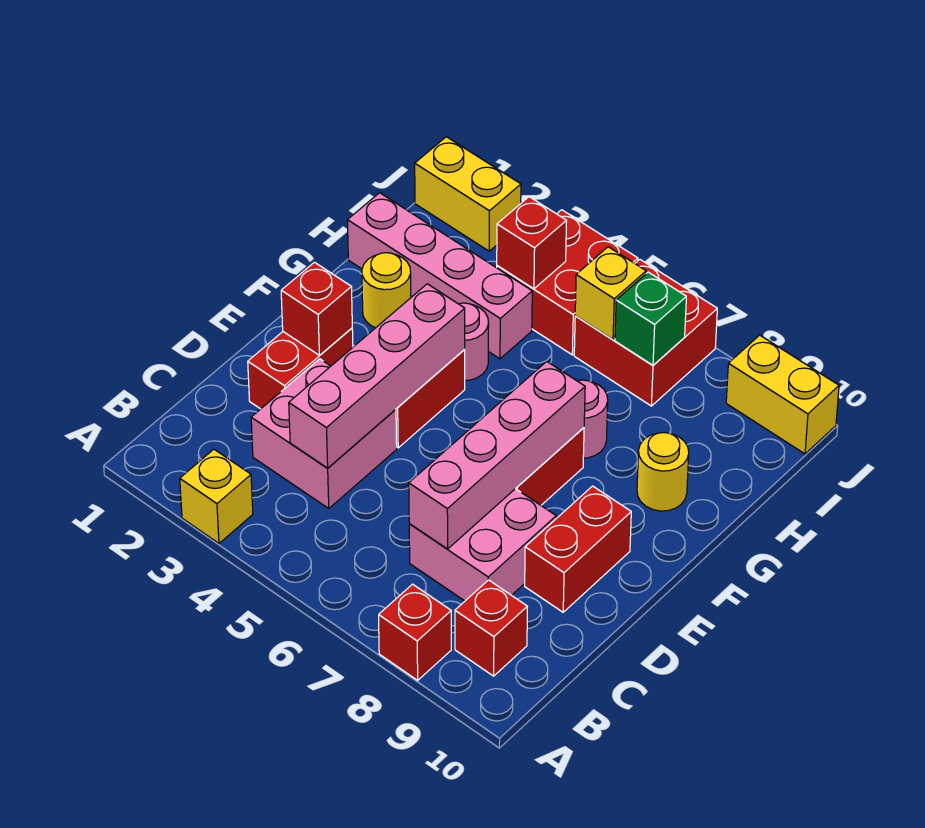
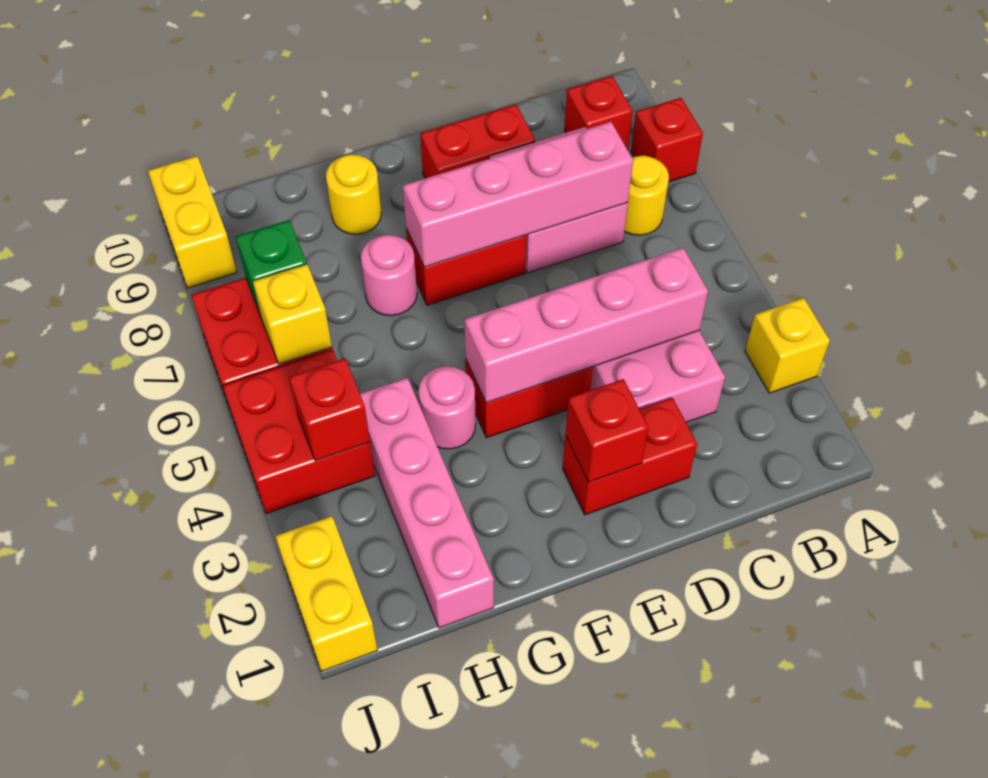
yellow 1x1 round brick [362,253,411,328] -> yellow 1x1 round brick moved to [624,156,669,235]

